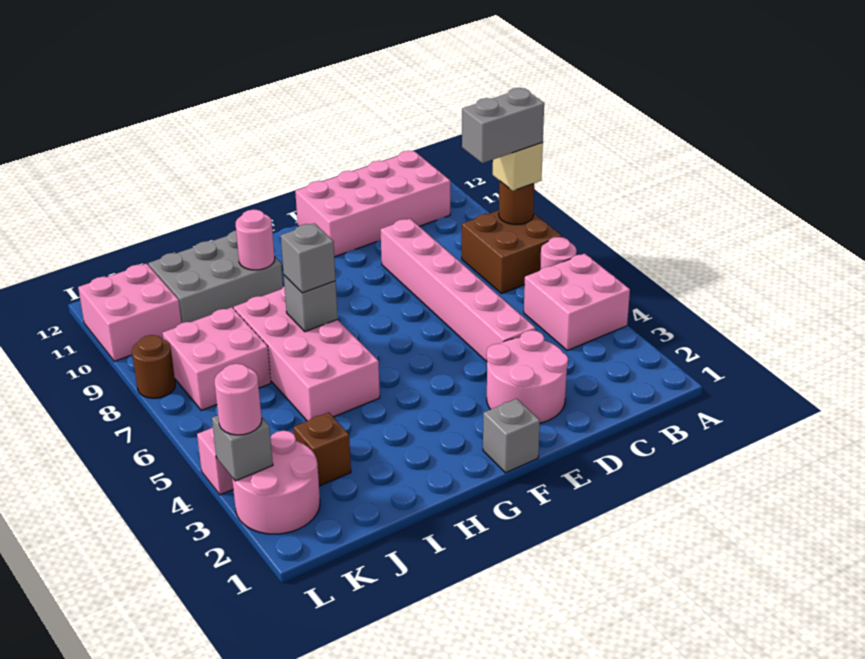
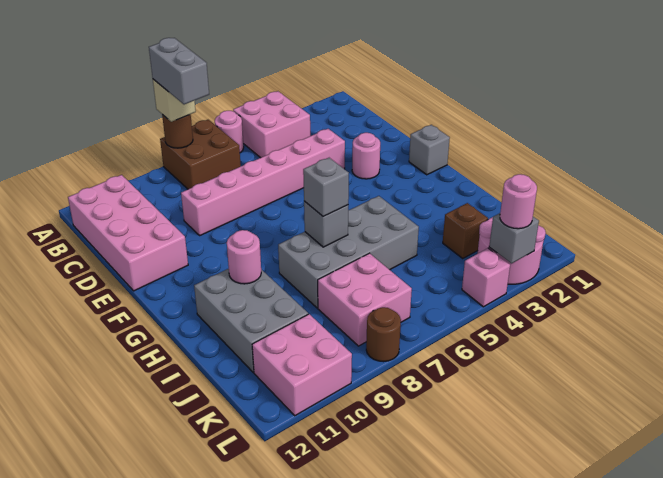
pink 2x2 round brick [486,330,568,423] -> pink 1x1 round brick [352,133,380,179]
pink 2x4 brick [234,286,380,421] -> grey 2x4 brick [278,196,419,308]

